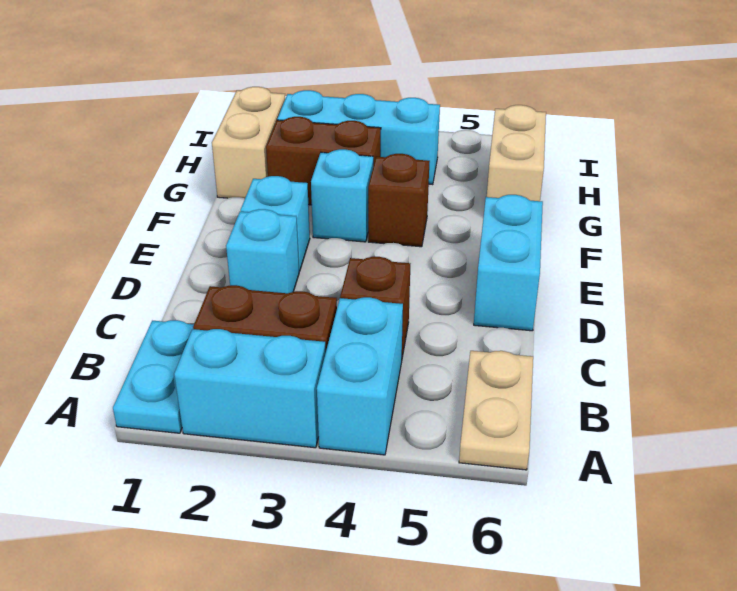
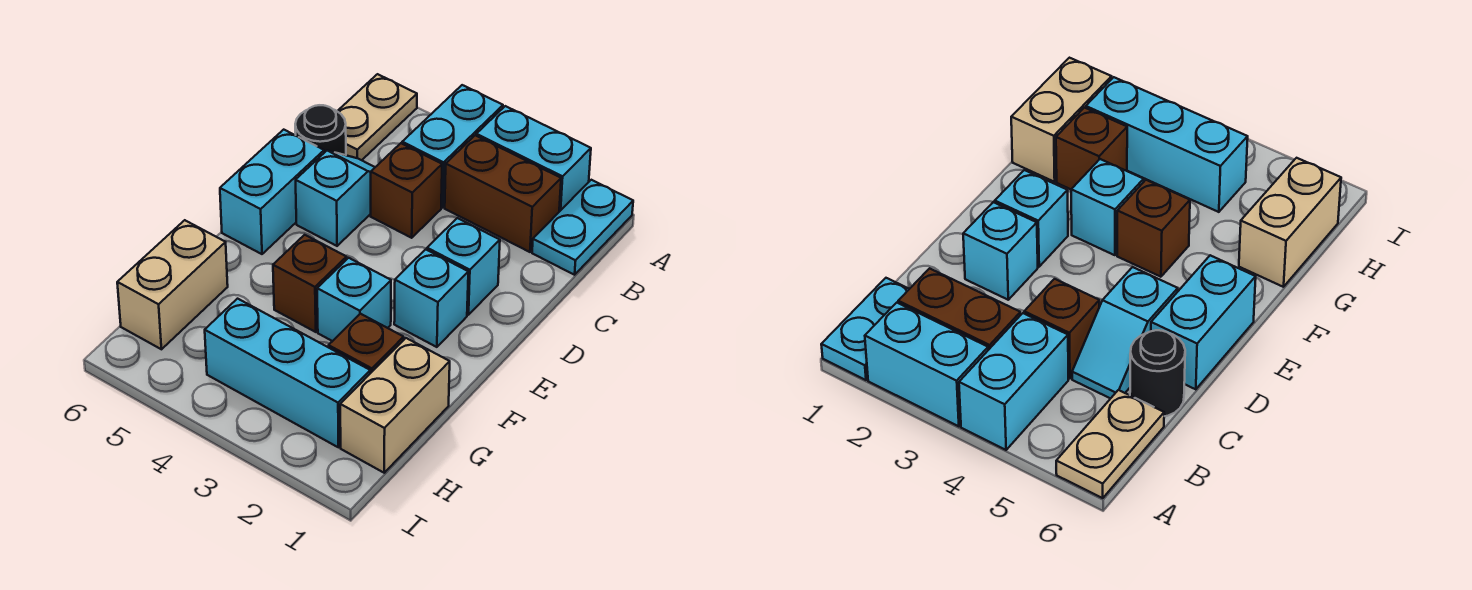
none -> cyan 1x2 slope [296,151,375,246]
none -> black 1x1 round brick [295,105,346,155]
brown 1x2 brick [266,117,381,205] -> brown 1x1 brick [329,314,404,373]

